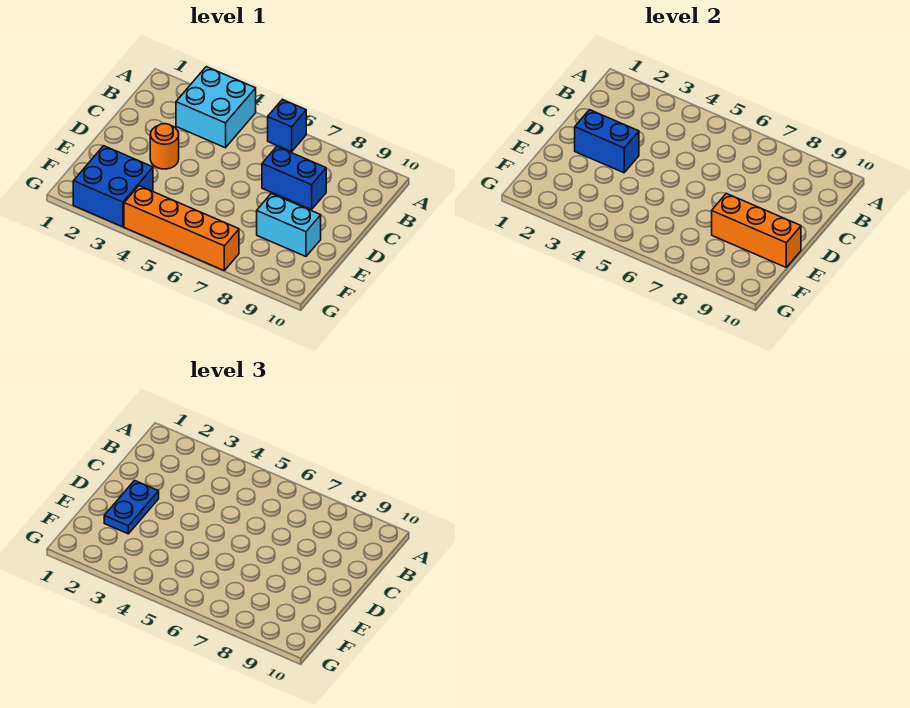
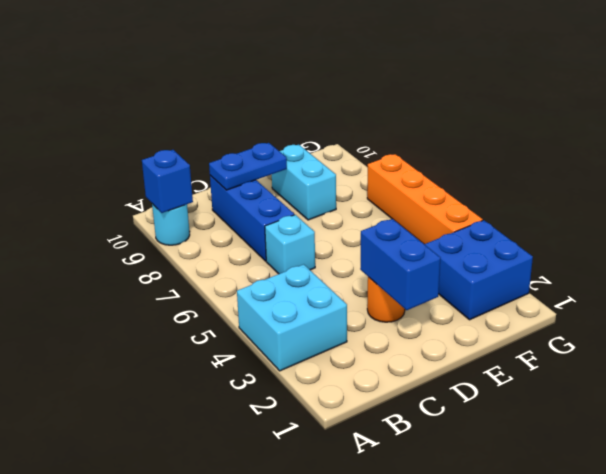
blue 1x1 brick [268,99,306,152] -> blue 1x1 brick moved to [142,150,193,213]
none -> cyan 1x1 round brick [152,204,190,245]
none -> cyan 1x1 brick [265,215,315,274]
blue 1x2 brick [262,147,326,210] -> blue 1x3 brick [210,175,294,261]
blue 1x2 plate [104,480,159,534] -> blue 1x2 plate moved to [209,143,287,190]
orange 1x3 brick [712,193,801,267] -> none

